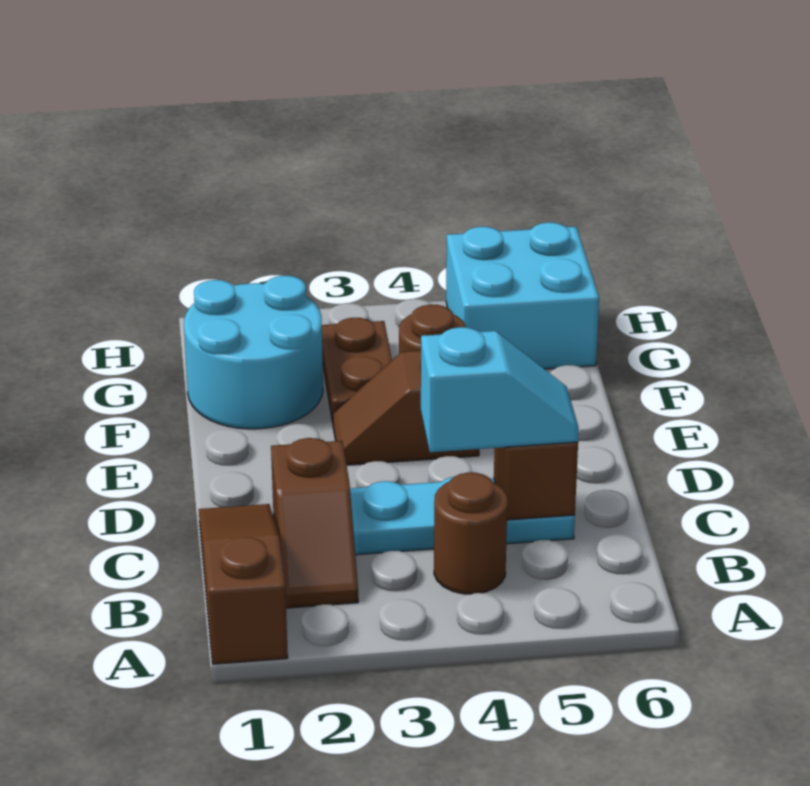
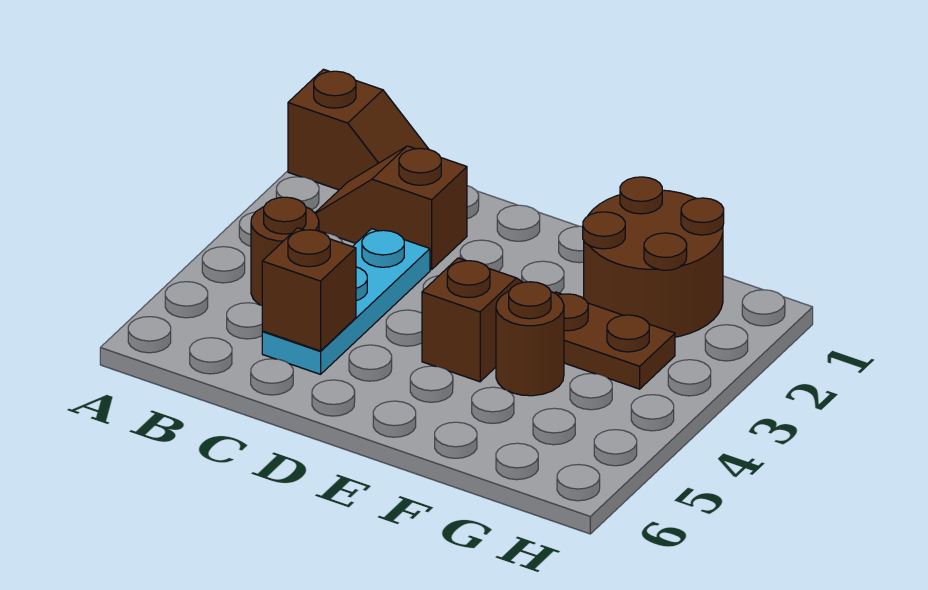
brown 1x3 slope [199,504,288,664] -> brown 1x2 slope [288,69,428,190]
cyan 1x2 slope [421,327,579,452] -> none
cyan 2x2 round brick [184,276,323,429] -> brown 2x2 round brick [583,177,724,337]
cyan 2x2 brick [446,222,599,369] -> none

